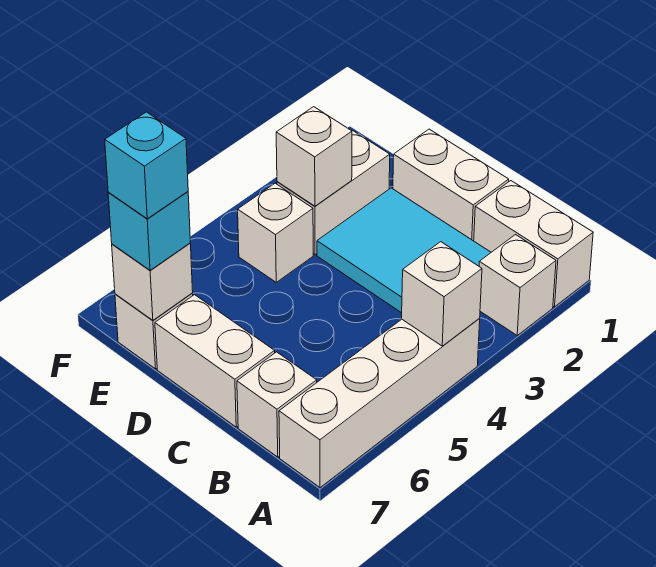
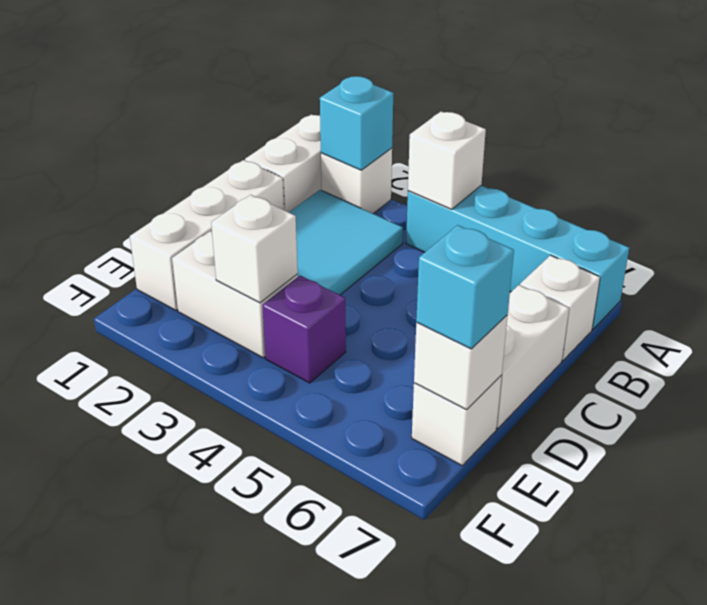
white 1x4 brick [279,319,480,488] -> cyan 1x4 brick [406,186,629,329]
white 1x2 brick [393,129,509,241] -> white 1x3 brick [130,160,284,310]
white 1x1 brick [238,183,313,282] -> purple 1x1 brick [262,276,346,383]
cyan 1x1 brick [105,112,188,219] -> cyan 1x1 brick moved to [320,76,393,170]

